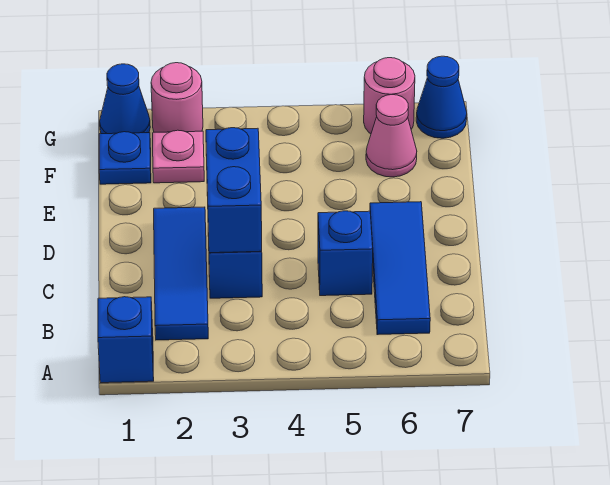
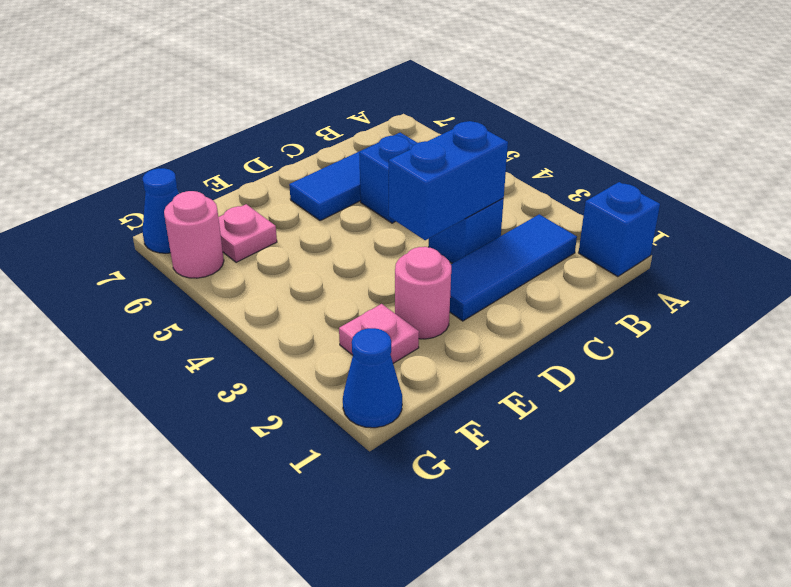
blue 1x1 plate [99,132,151,184] -> none
pink 1x1 cone [366,95,417,177] -> pink 1x1 plate [218,204,277,262]
pink 1x1 round brick [151,63,203,132] -> pink 1x1 round brick moved to [395,247,451,339]

